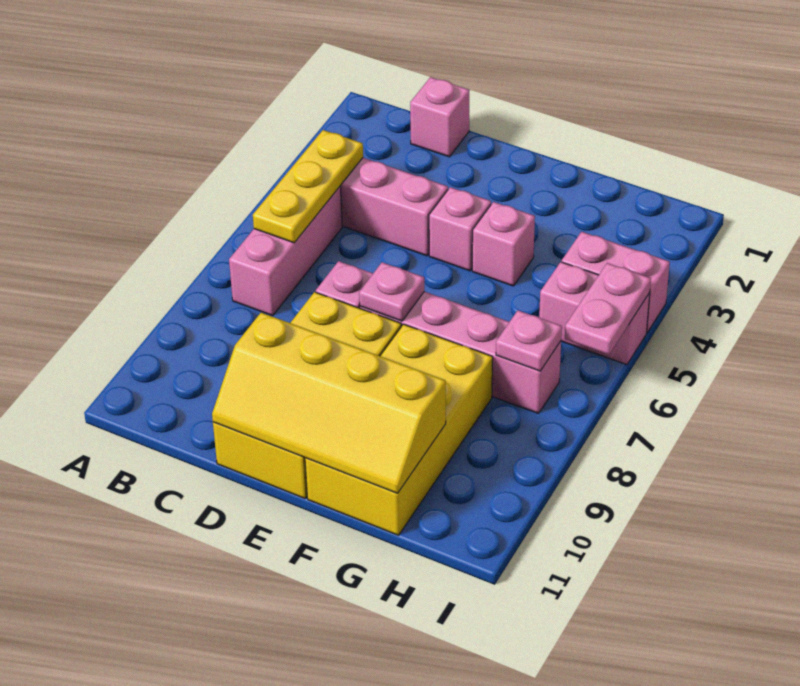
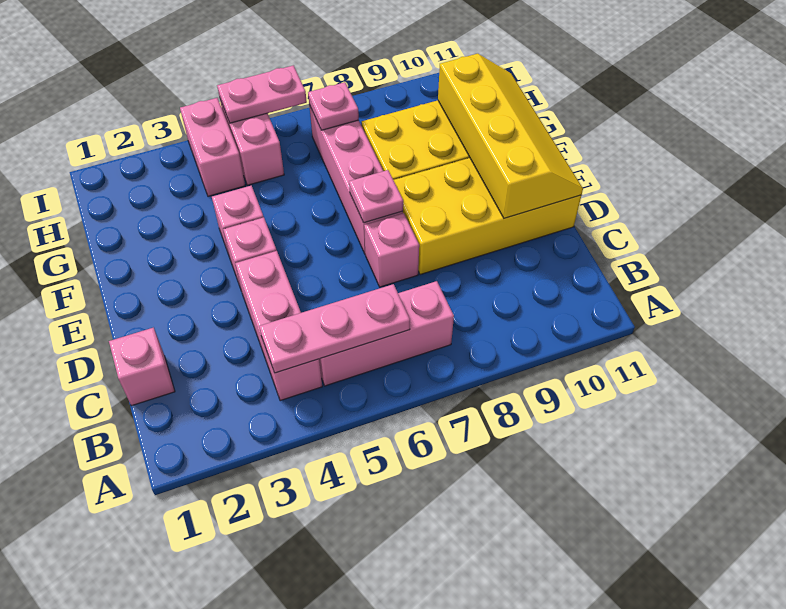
yellow 1x3 plate [253,130,363,243] -> pink 1x3 plate [259,284,410,373]

